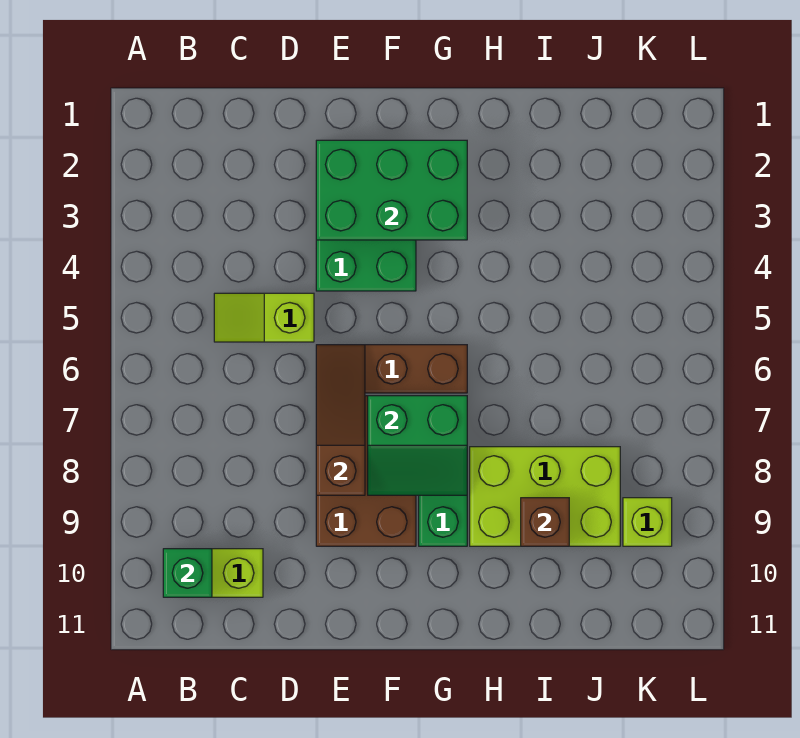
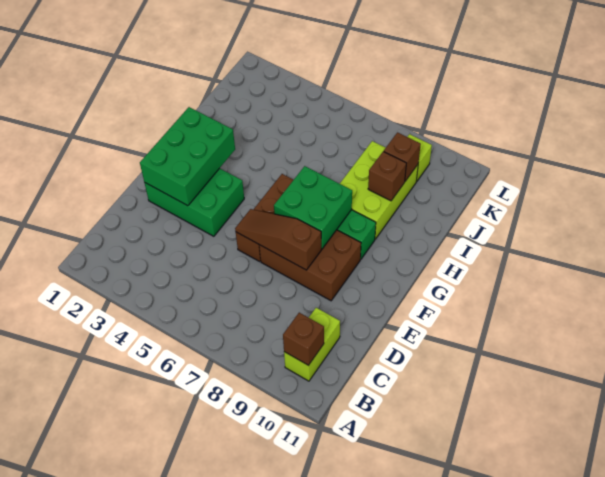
green 1x1 brick [163,549,212,597] -> brown 1x1 brick [283,313,324,366]
lime 1x2 slope [214,293,314,342] -> none
green 2x2 slope [368,396,467,495] -> green 2x2 brick [274,166,352,249]
none -> brown 1x1 brick [384,132,421,181]

